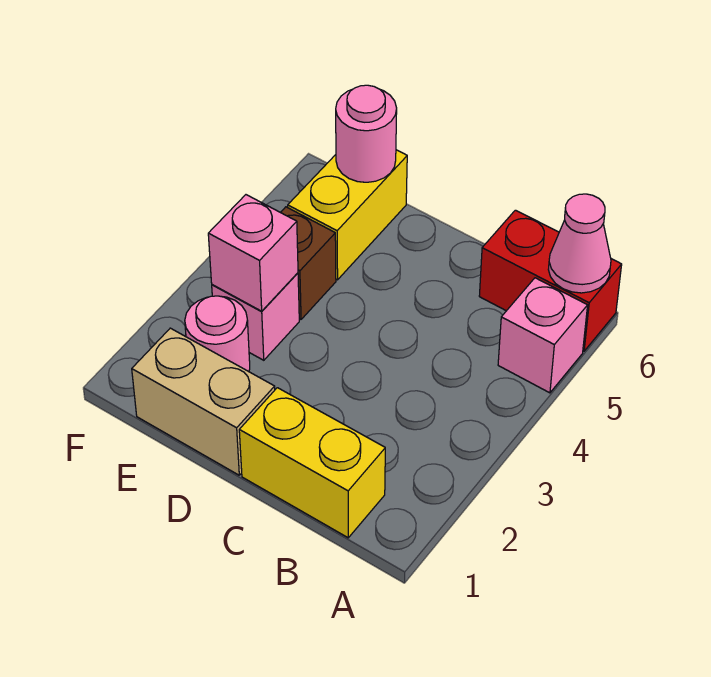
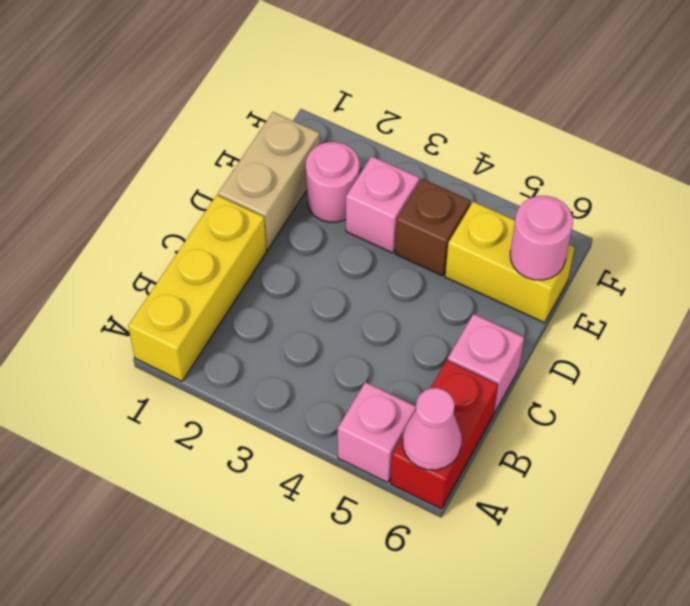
yellow 1x2 brick [239,388,385,538] -> yellow 1x3 brick [128,195,267,381]
pink 1x1 brick [208,195,298,311] -> pink 1x1 brick moved to [448,314,524,413]

